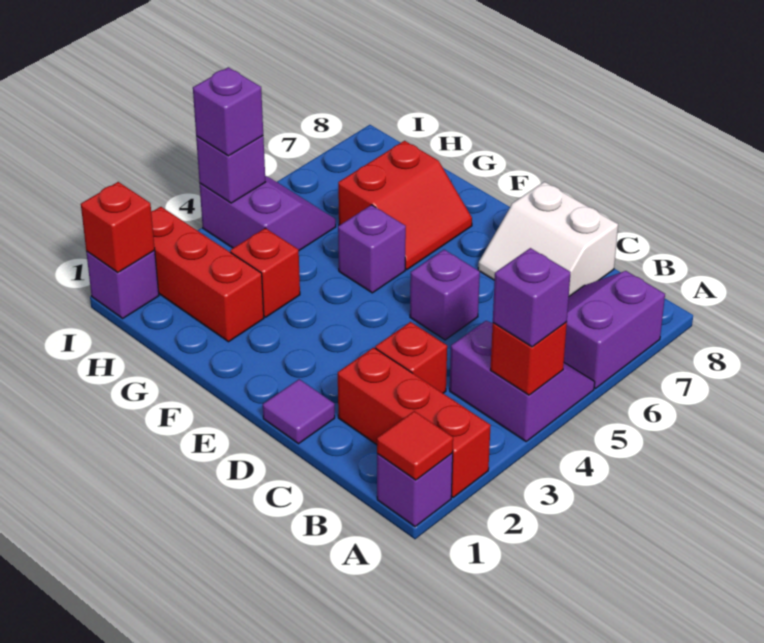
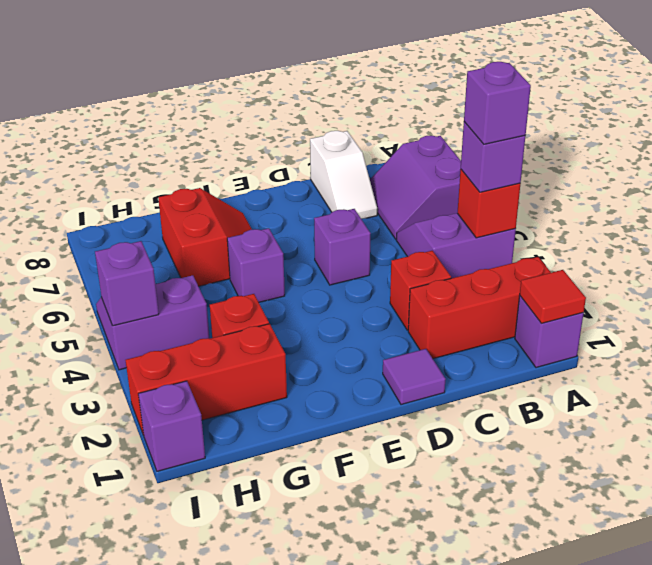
white 2x2 slope [478,182,618,296] -> white 1x2 slope [310,131,377,219]
red 1x1 brick [81,182,155,273] -> none
purple 1x1 brick [193,67,263,156] -> purple 1x1 brick moved to [464,62,531,144]

